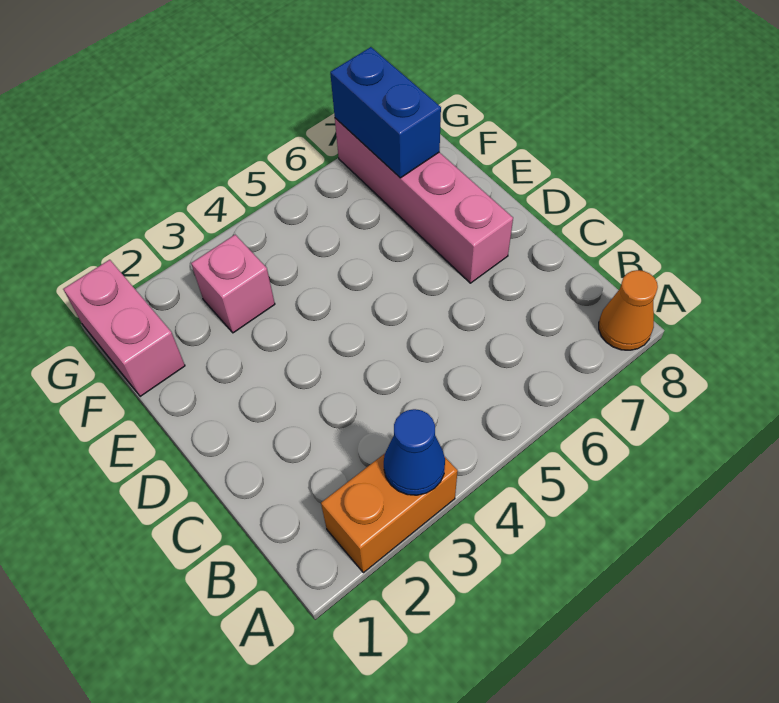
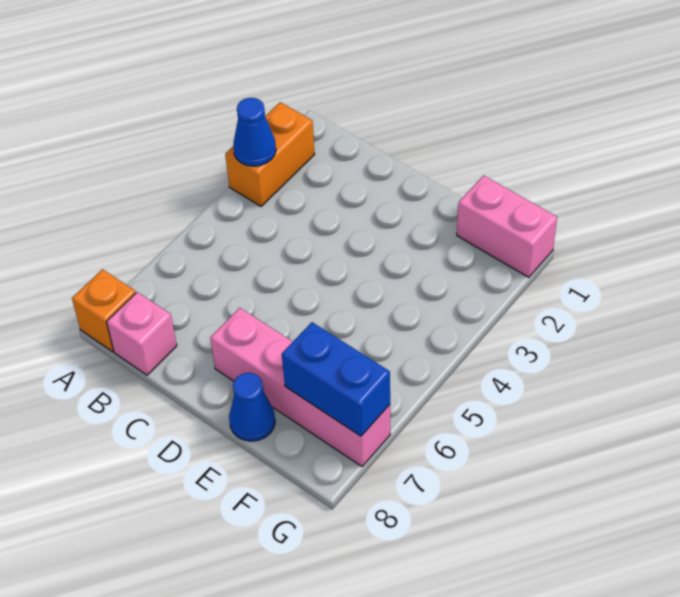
orange 1x1 cone [599,270,658,350] -> orange 1x1 brick [72,269,136,352]
none -> blue 1x1 cone [229,373,275,441]
pink 1x1 brick [191,235,275,333] -> pink 1x1 brick moved to [107,292,177,375]

